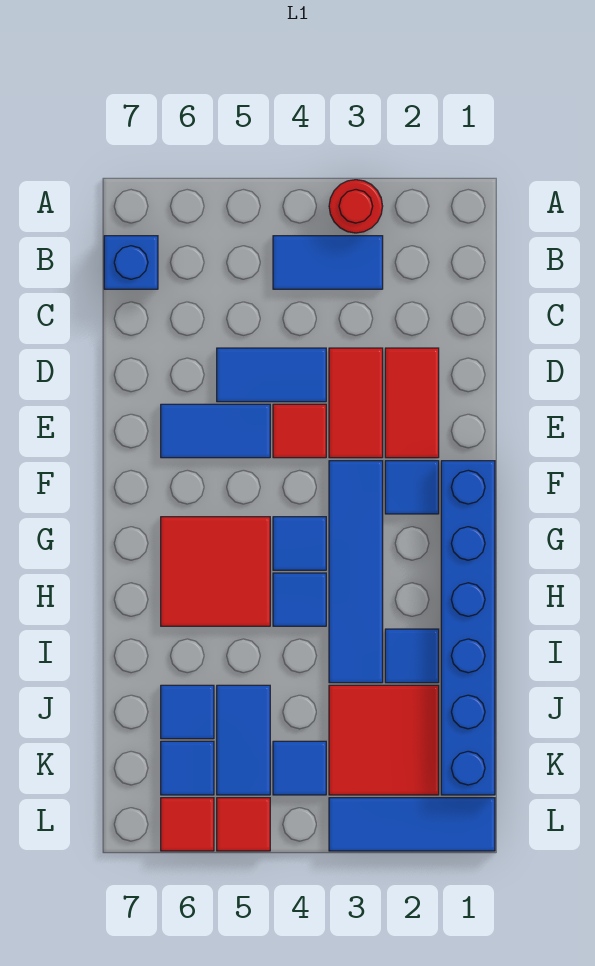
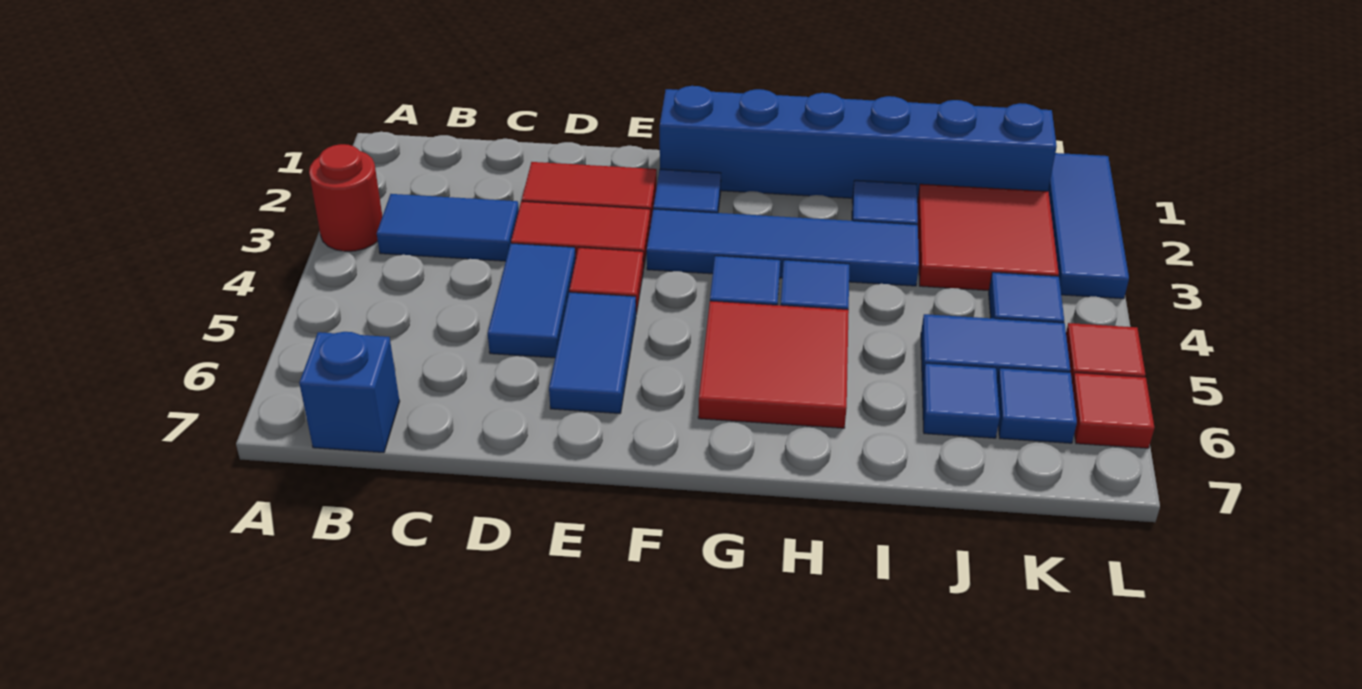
blue 1x2 tile [273,236,383,289] -> blue 1x2 tile turned to [377,194,519,261]

